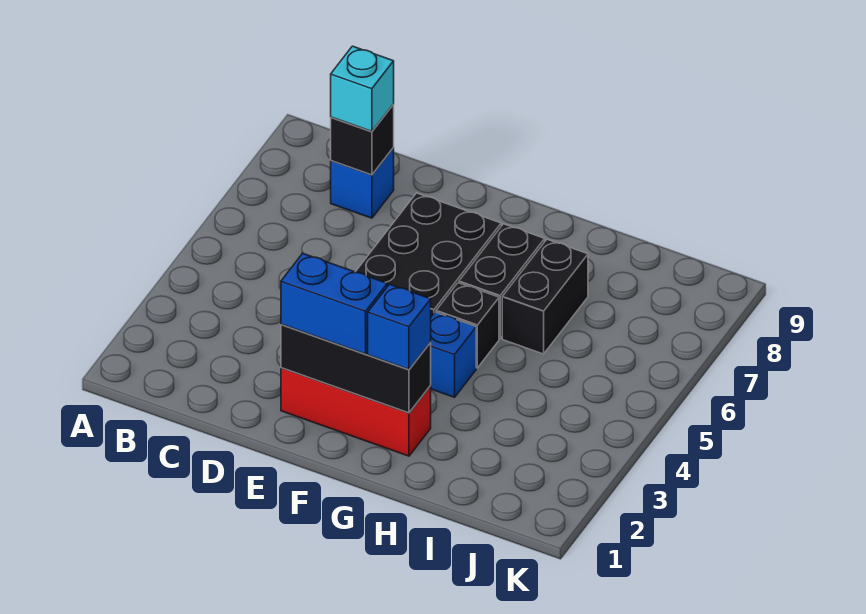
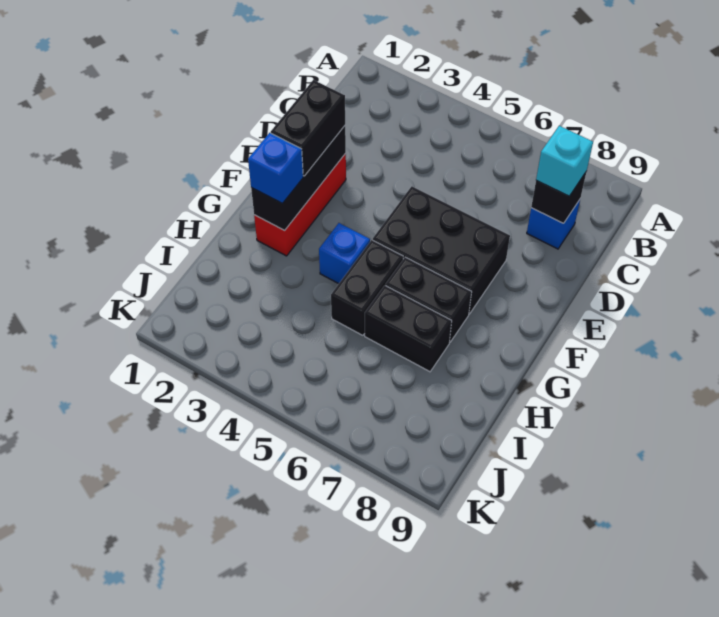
blue 1x2 brick [281,253,387,354] -> black 1x2 brick [271,80,345,176]
black 1x1 brick [436,283,499,368] -> black 1x2 brick [331,240,403,335]

